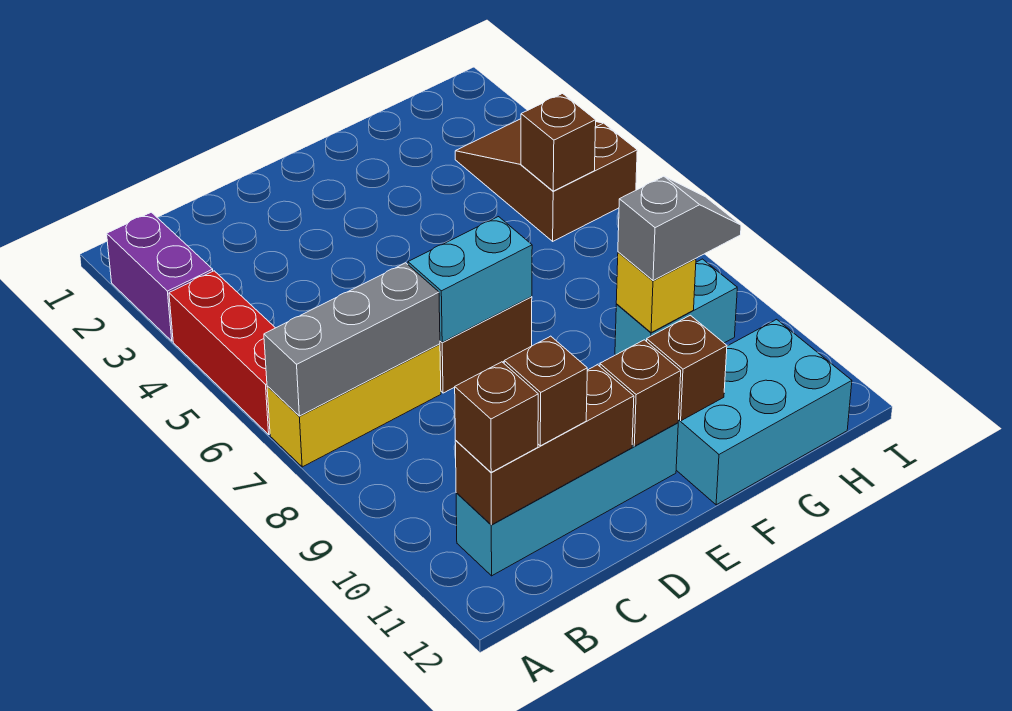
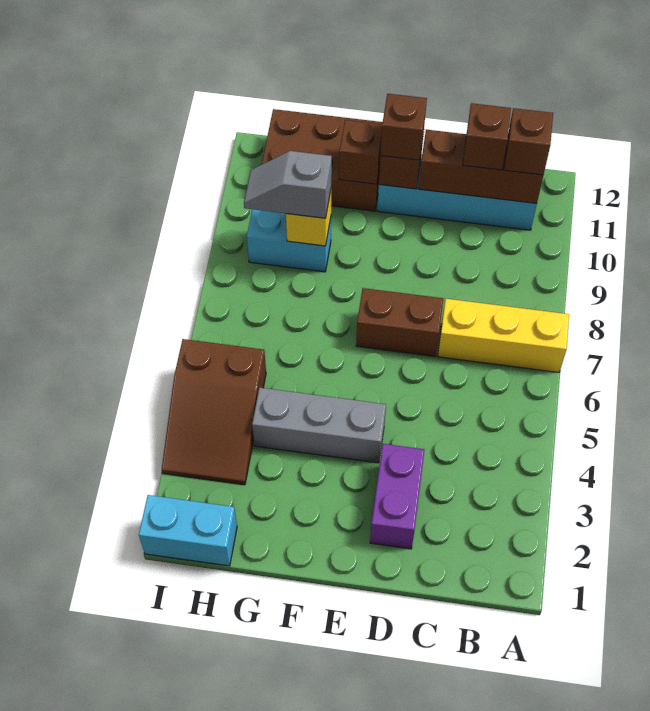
purple 1x2 brick [107,212,213,341] -> purple 1x2 brick moved to [370,444,424,549]
red 1x3 brick [169,271,275,434] -> none
grey 1x3 brick [264,263,440,416] -> grey 1x3 brick moved to [252,388,386,463]
cyan 1x2 brick [408,217,532,342] -> cyan 1x2 brick moved to [139,495,237,566]
cyan 2x3 brick [676,319,852,505] -> brown 2x3 brick [262,109,383,211]
brown 1x1 brick [521,94,596,191] -> brown 1x1 brick moved to [380,94,427,160]

